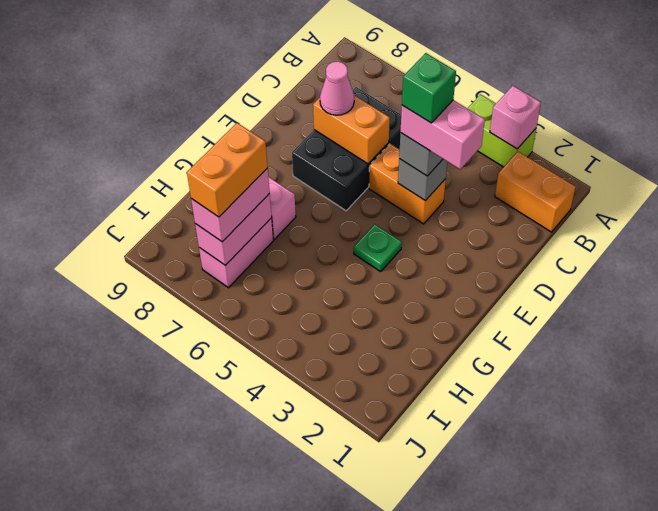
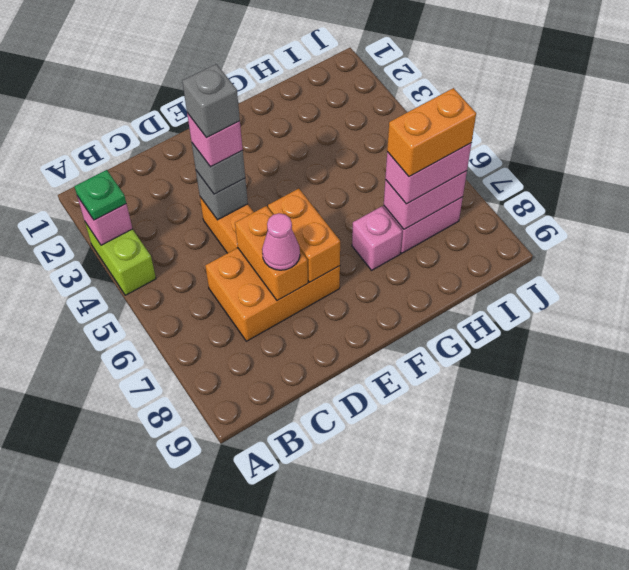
orange 1x2 brick [495,152,576,232] -> orange 1x2 brick moved to [268,189,340,282]
black 2x3 brick [292,87,401,211] -> orange 2x3 brick [205,248,340,341]
pink 1x2 brick [401,100,485,169] -> pink 1x1 brick [187,113,243,167]
green 1x1 brick [402,53,456,123] -> grey 1x1 brick [182,64,240,138]
green 1x1 plate [354,224,402,272] -> green 1x1 plate moved to [74,170,126,220]

